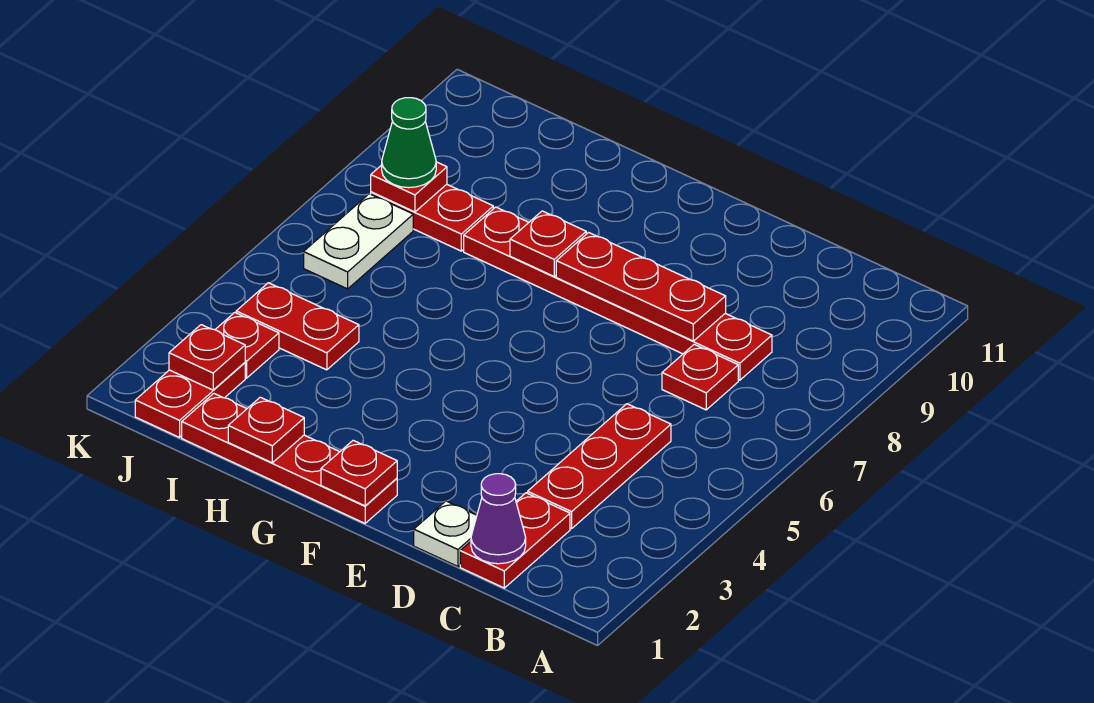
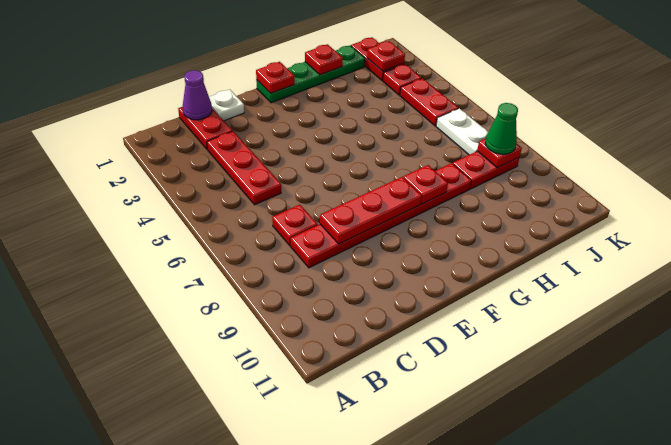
red 1x4 plate [182,394,397,523] -> green 1x4 plate [256,45,365,103]
red 1x2 plate [236,283,359,370] -> red 1x2 plate turned to [400,78,458,126]

